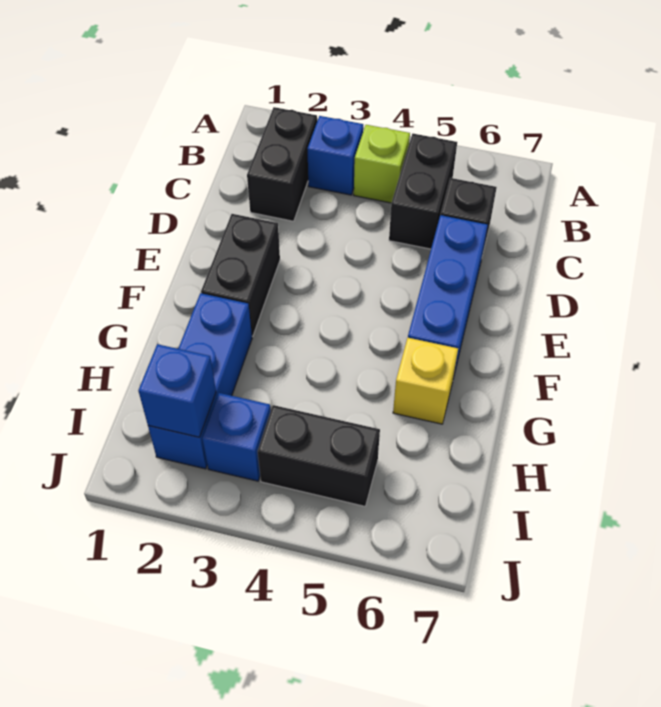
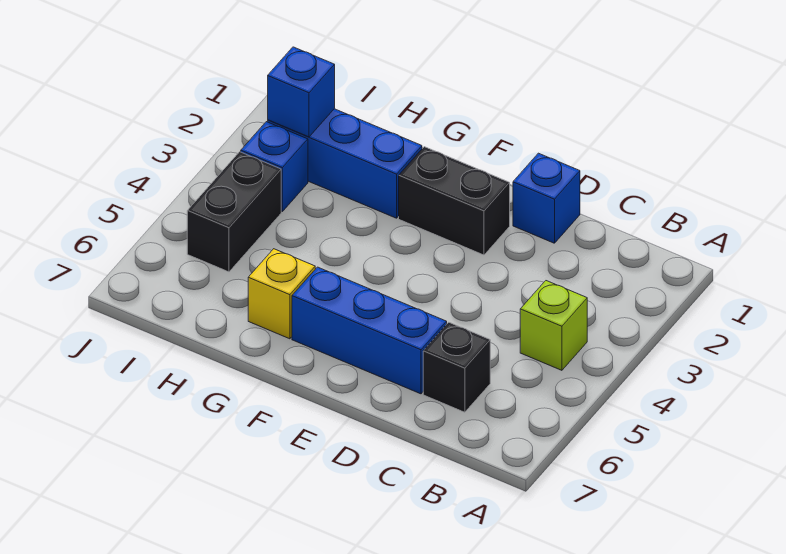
black 1x2 brick [247,107,317,221] -> none
blue 1x1 brick [308,116,363,195] -> blue 1x1 brick moved to [513,153,580,243]
black 1x2 brick [389,134,457,249] -> none

